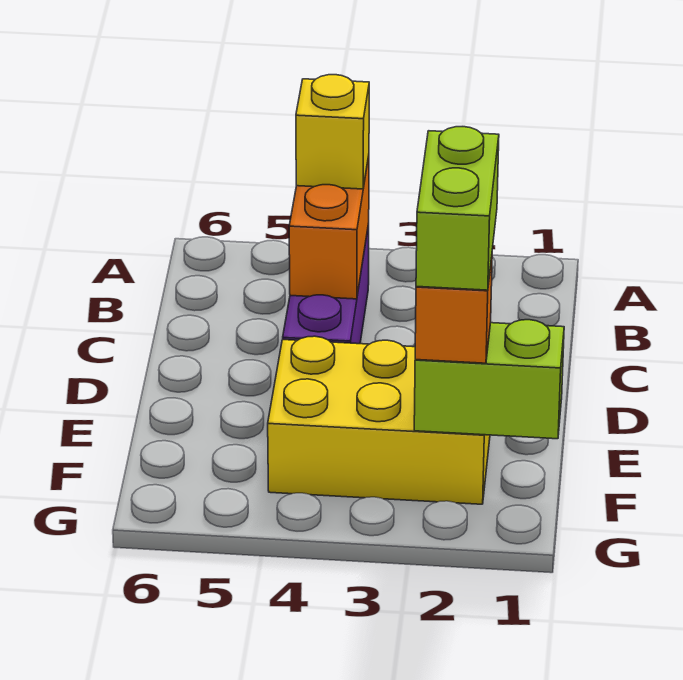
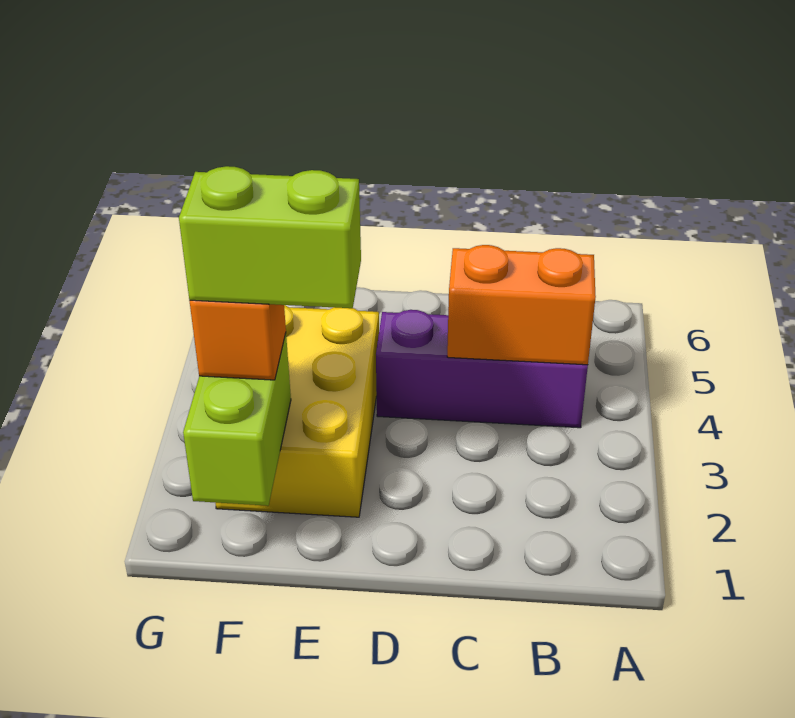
yellow 1x1 brick [296,75,369,189] -> none

